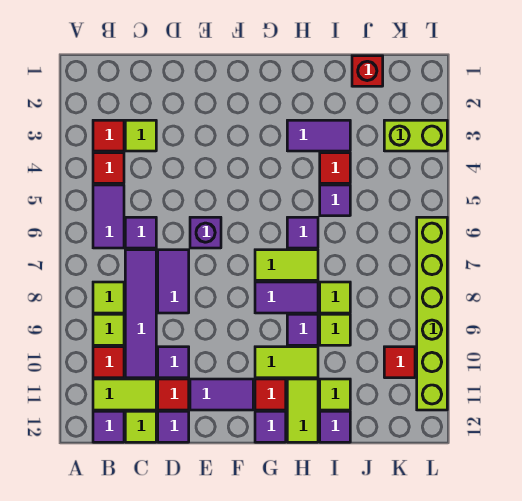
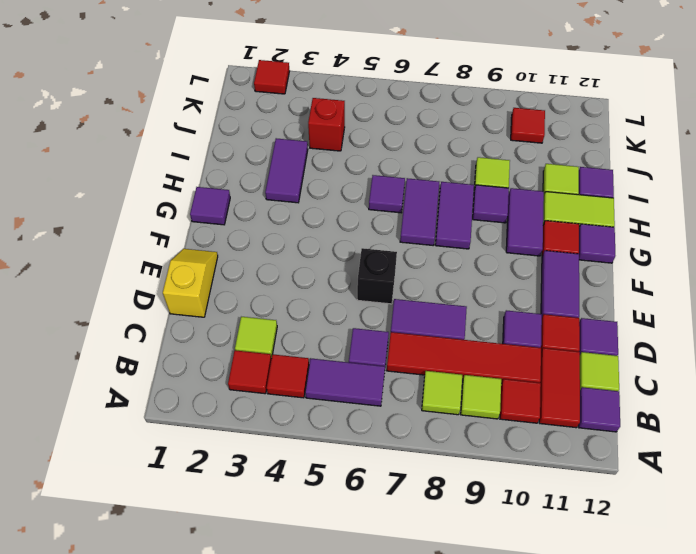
lime 1x2 tile [93,379,156,410] -> red 1x2 tile [539,348,580,428]
purple 1x4 tile [125,250,156,378] -> red 1x4 tile [387,332,541,383]
none -> yellow 1x2 slope [163,249,218,317]
purple 1x1 brick [190,217,221,248] -> black 1x1 brick [357,248,397,304]
lime 1x2 tile [255,250,318,280] -> purple 1x2 tile [400,178,439,245]
lime 1x2 tile [255,347,318,378] -> purple 1x2 tile [506,188,544,256]
red 1x1 tile [320,153,350,183] -> red 1x1 tile moved to [254,60,290,94]
purple 1x1 tile [320,185,350,216] -> purple 1x1 tile moved to [190,187,230,225]
lime 1x1 tile [320,282,350,313] -> none
red 1x1 brick [352,56,383,86] -> red 1x1 brick moved to [308,98,345,151]
lime 1x2 brick [384,120,447,151] -> none
lime 1x6 brick [417,217,447,410] -> none

